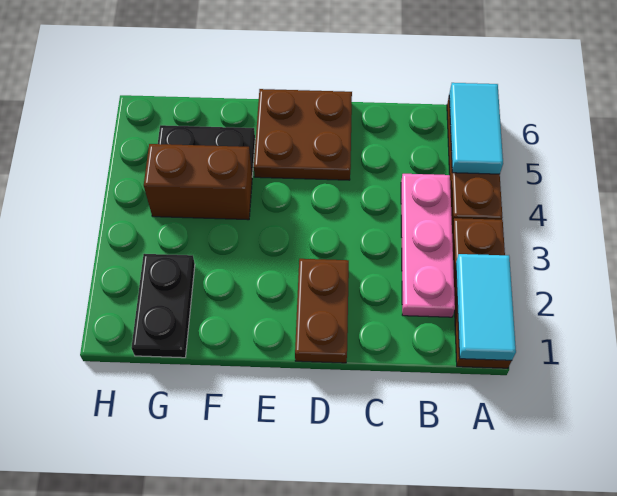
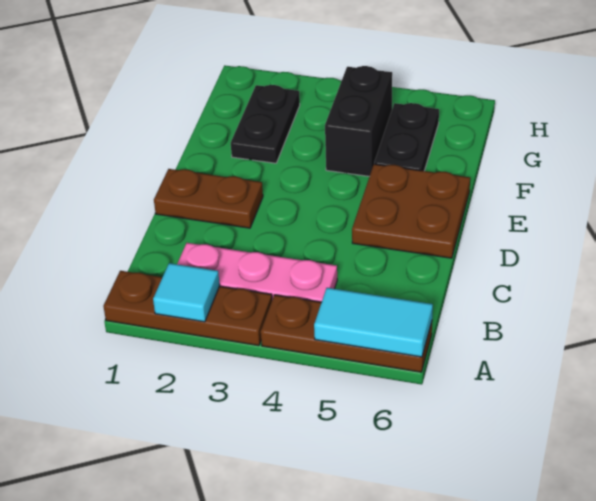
cyan 1x2 tile [456,254,516,360] -> cyan 1x1 tile [153,263,220,322]
brown 1x2 brick [144,144,252,220] -> black 1x2 brick [325,66,392,176]
black 1x2 plate [131,254,195,358] -> black 1x2 plate turned to [231,85,300,163]

